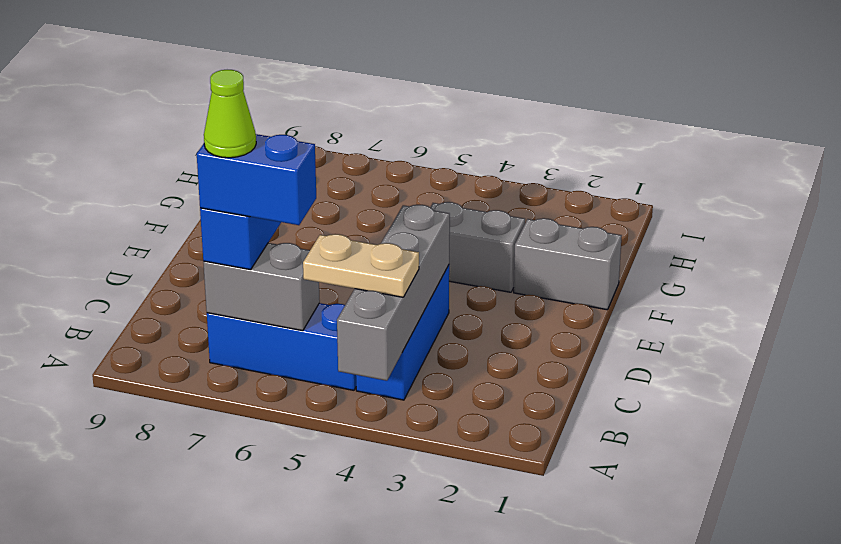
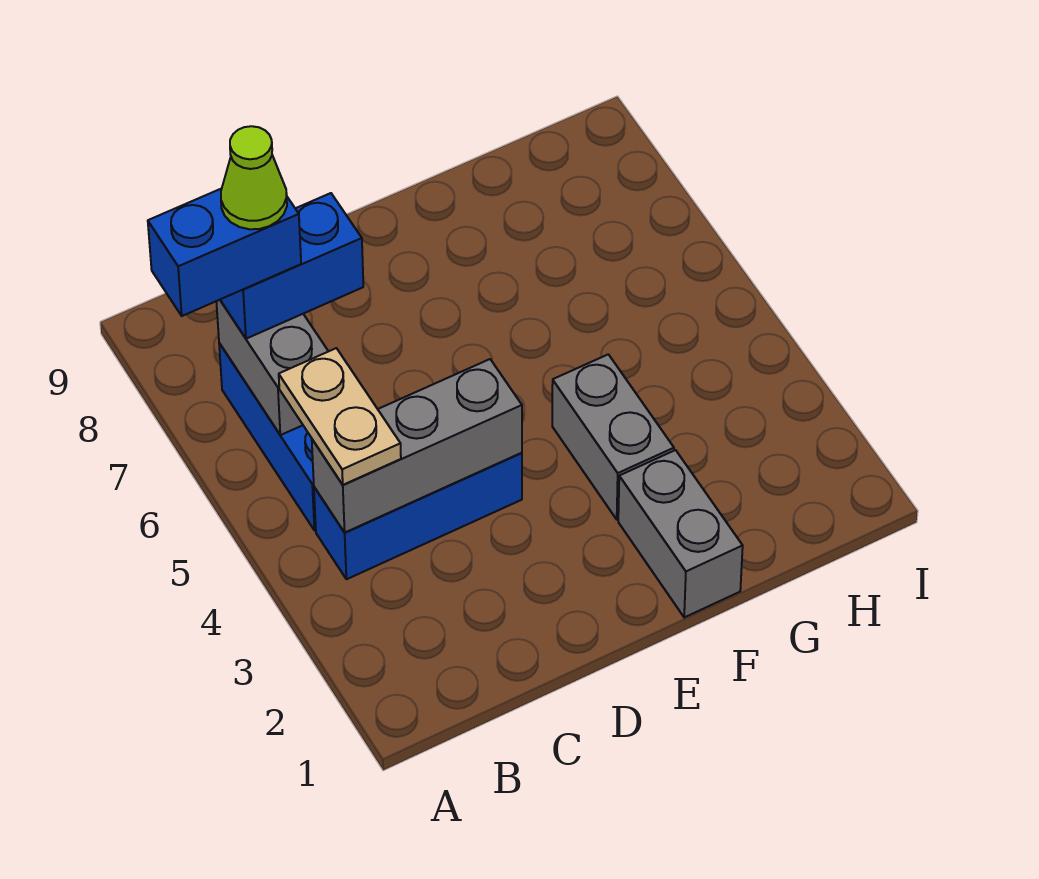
grey 1x4 brick [337,205,450,381] -> grey 1x3 brick [312,359,522,532]
blue 1x2 brick [197,134,316,225] -> blue 1x2 brick turned to [148,189,301,316]

